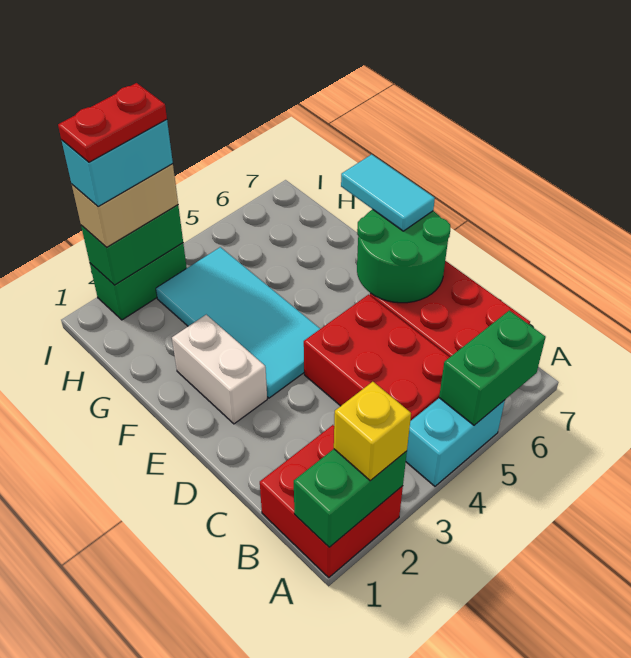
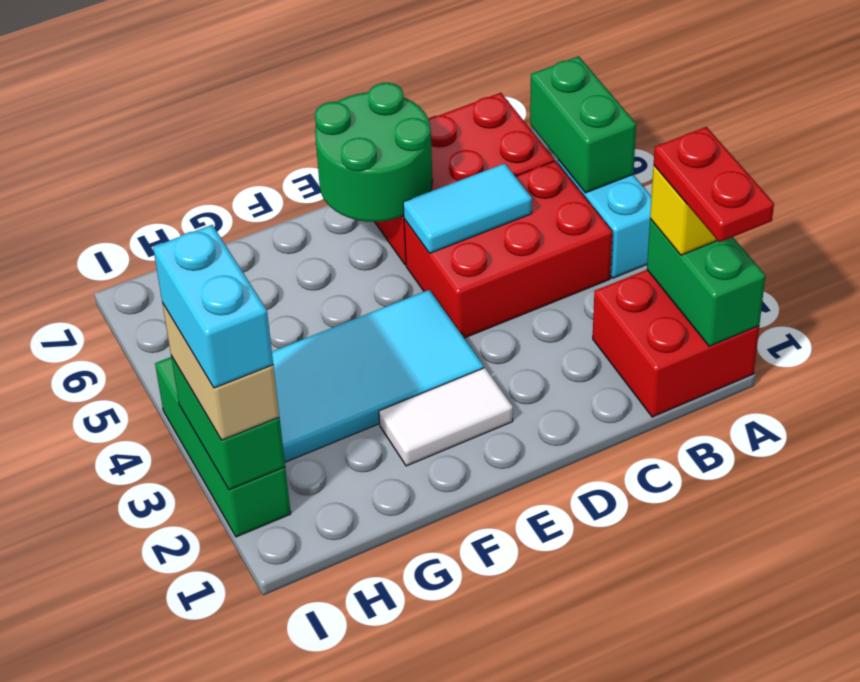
white 1x2 brick [172,315,267,424] -> white 1x2 tile [379,368,513,466]
cyan 1x2 tile [341,154,435,231] -> cyan 1x2 tile moved to [403,163,532,253]
green 1x2 brick [90,243,187,320] -> green 1x3 brick [155,357,291,537]
red 1x2 plate [58,83,167,162] -> red 1x2 plate moved to [654,127,774,242]

